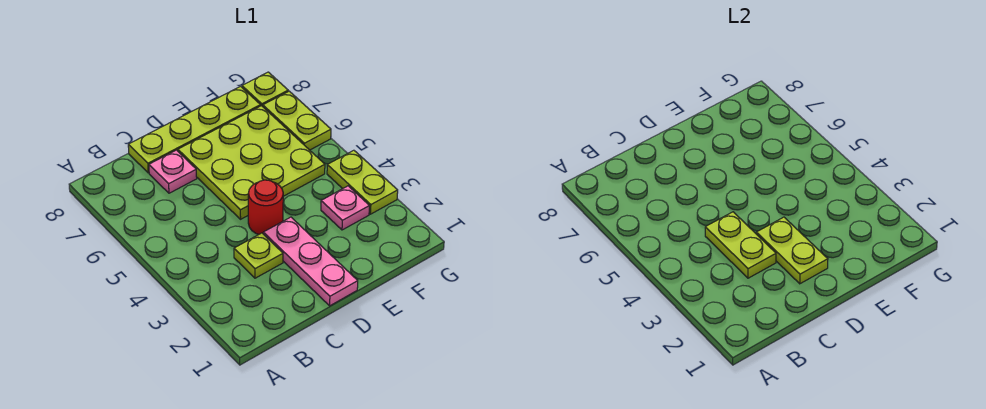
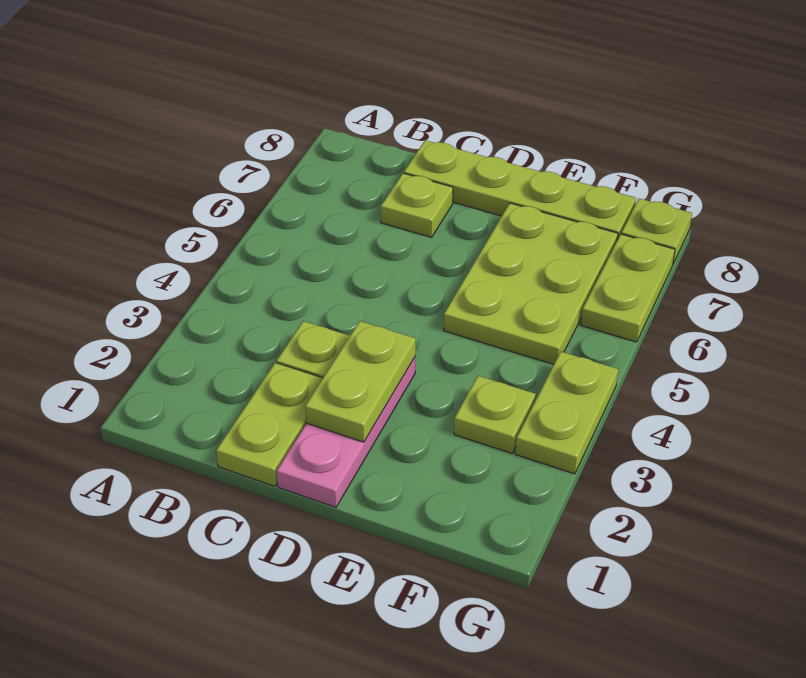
lime 1x2 plate [705,212,776,278] -> lime 1x2 plate moved to [216,363,323,486]
pink 1x1 plate [149,150,197,193] -> lime 1x1 plate [381,173,453,237]
red 1x1 round brick [248,180,283,234] -> none
lime 3x3 plate [178,106,325,219] -> lime 2x3 plate [444,203,618,364]
pink 1x1 plate [321,186,369,230] -> lime 1x1 plate [454,376,536,453]

